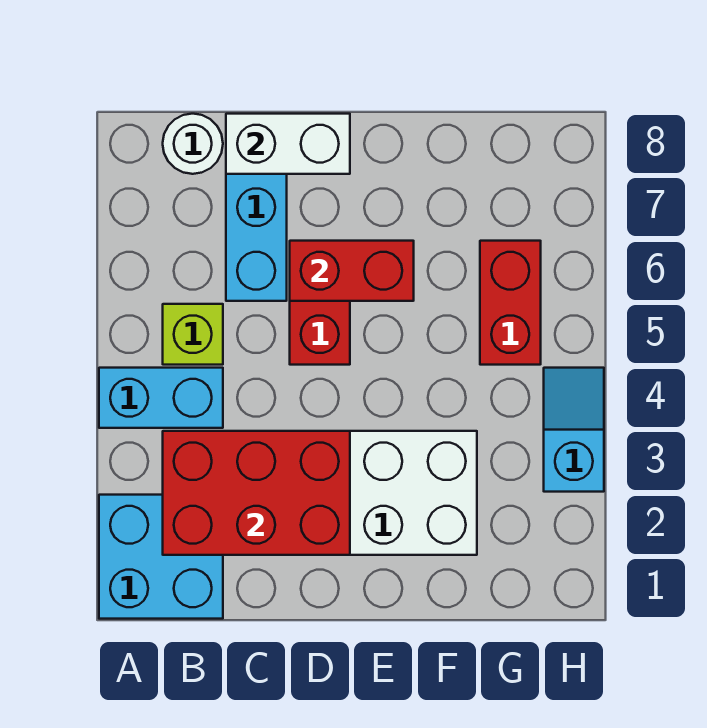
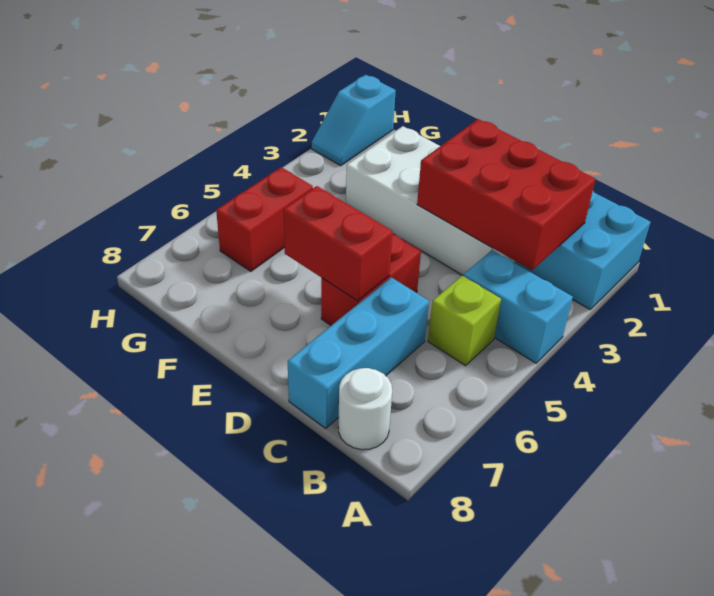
white 1x2 brick [226,114,350,174] -> none
cyan 1x2 slope [544,368,604,492] -> cyan 1x2 slope moved to [312,75,396,166]

